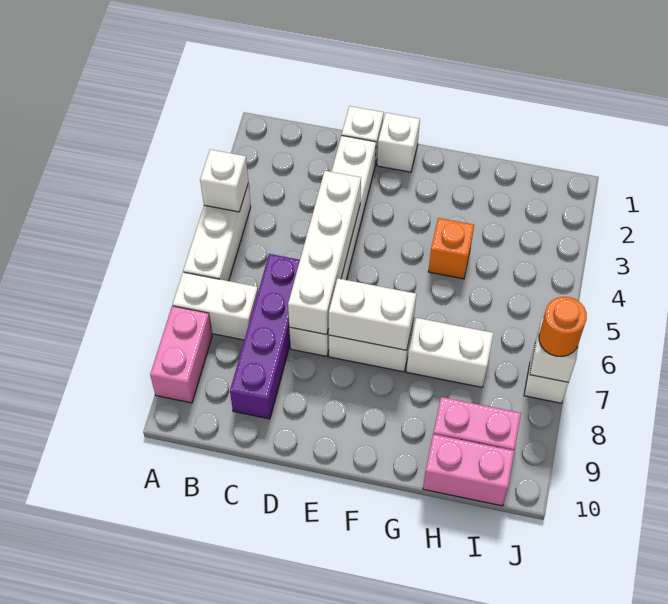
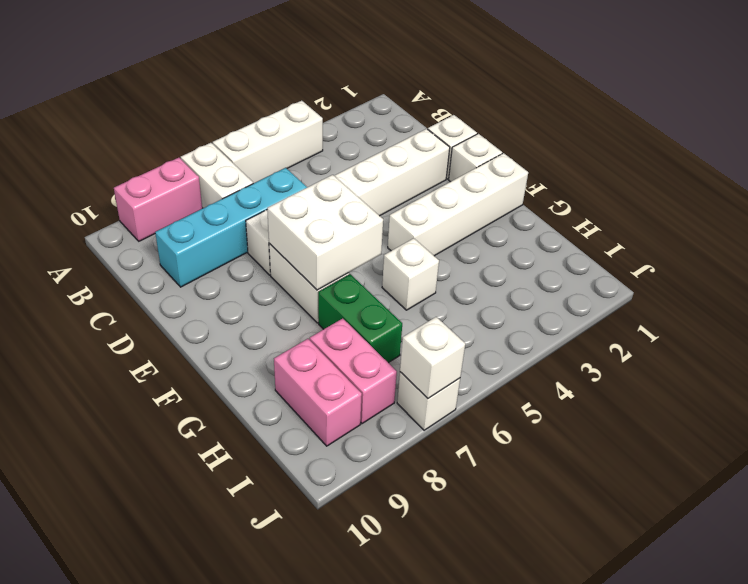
white 1x1 brick [200,149,248,212] -> white 1x1 brick moved to [382,238,439,310]
purple 1x4 brick [230,254,300,419] -> cyan 1x4 brick [155,168,307,287]
white 1x4 brick [288,171,361,335] -> white 1x4 brick moved to [388,153,528,256]
white 1x2 brick [329,278,416,350] -> white 2x2 brick [267,175,383,290]
orange 1x1 brick [429,218,474,279] -> none
white 1x2 brick [406,318,493,387] -> green 1x2 brick [318,274,402,363]
pink 1x2 brick [423,434,514,506] -> pink 1x2 brick moved to [310,318,397,424]
orange 1x1 round brick [539,297,587,357] -> none

